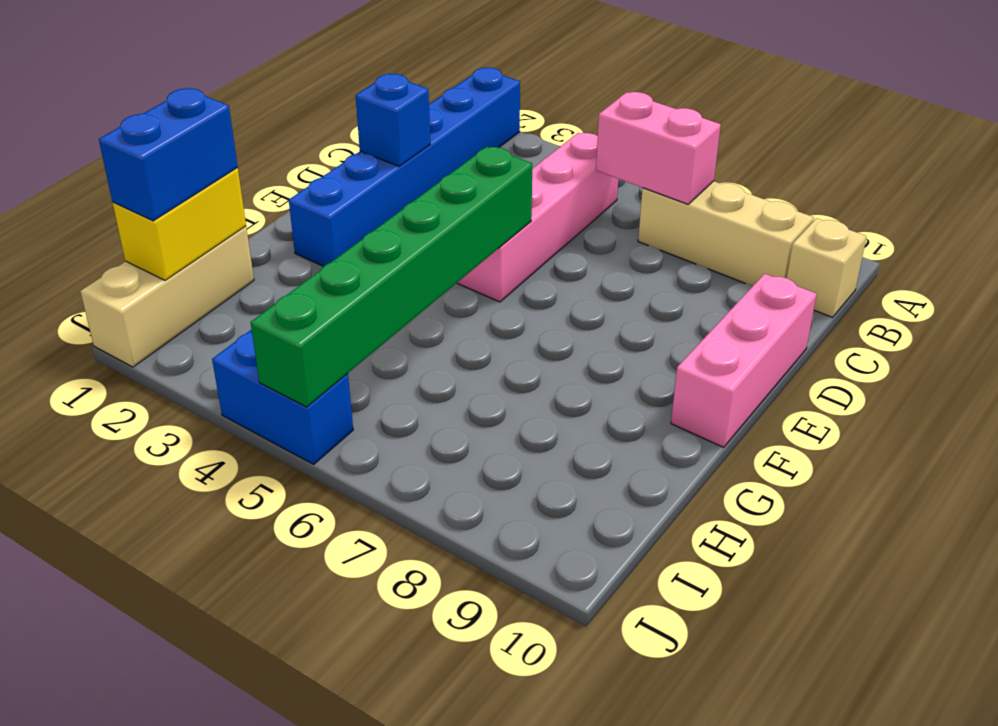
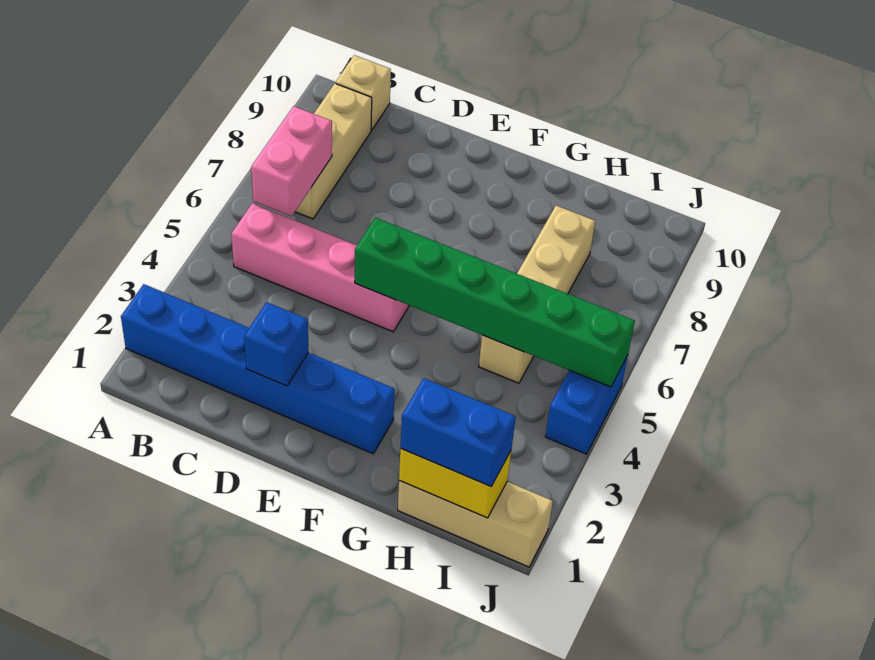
pink 1x3 brick [671,274,817,447] -> none
none -> tan 1x4 brick [479,206,595,383]

